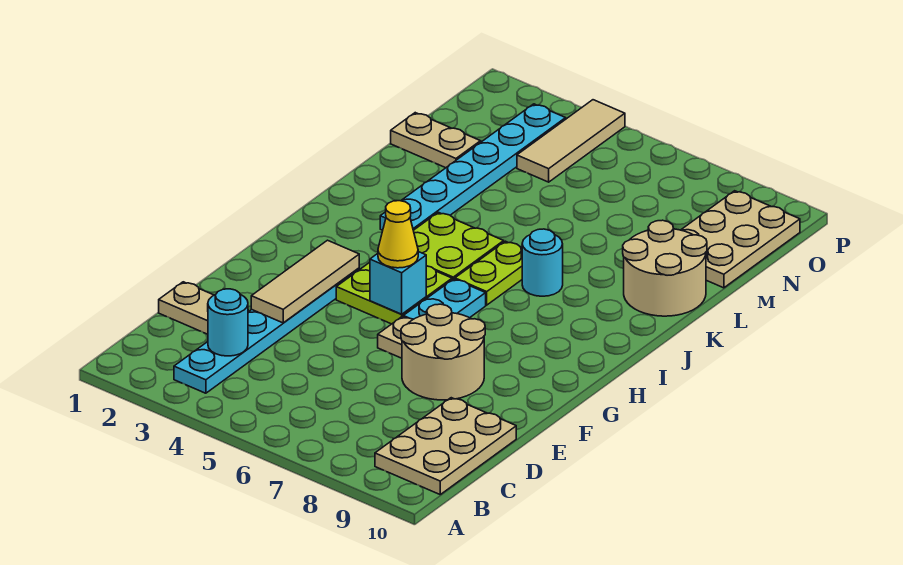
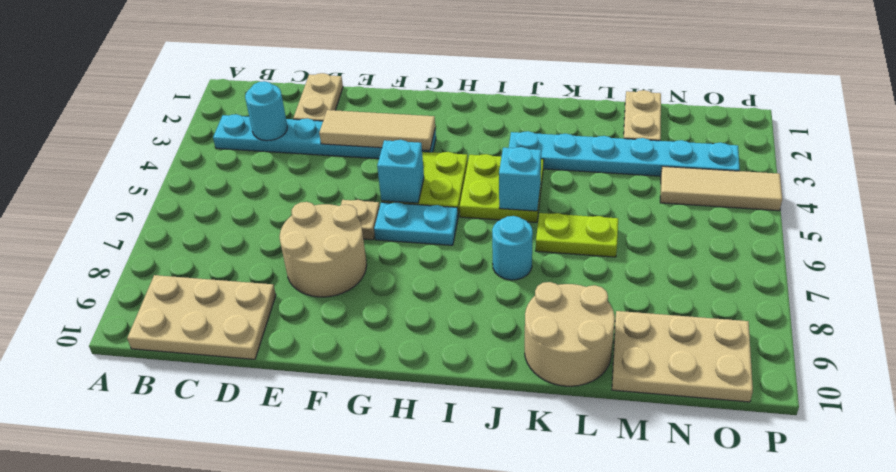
yellow 1x1 cone [378,201,418,268] -> none
lime 1x2 plate [455,241,522,305] -> lime 1x2 plate moved to [536,213,618,257]
none -> cyan 1x1 brick [499,147,541,211]

